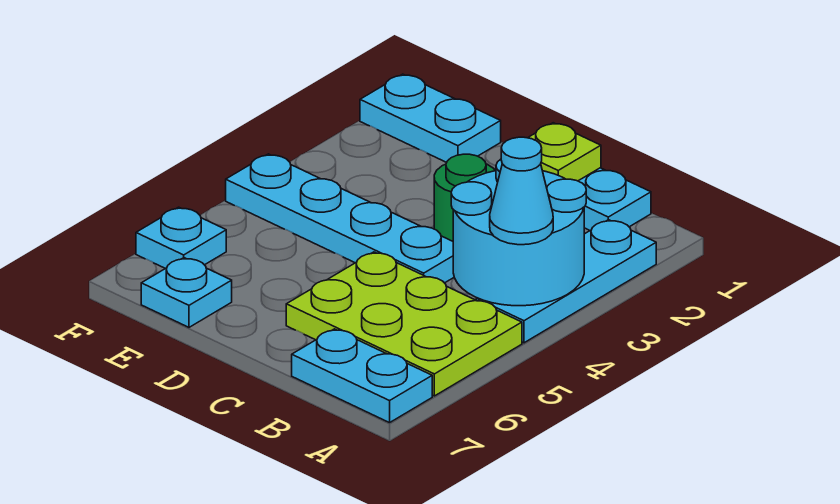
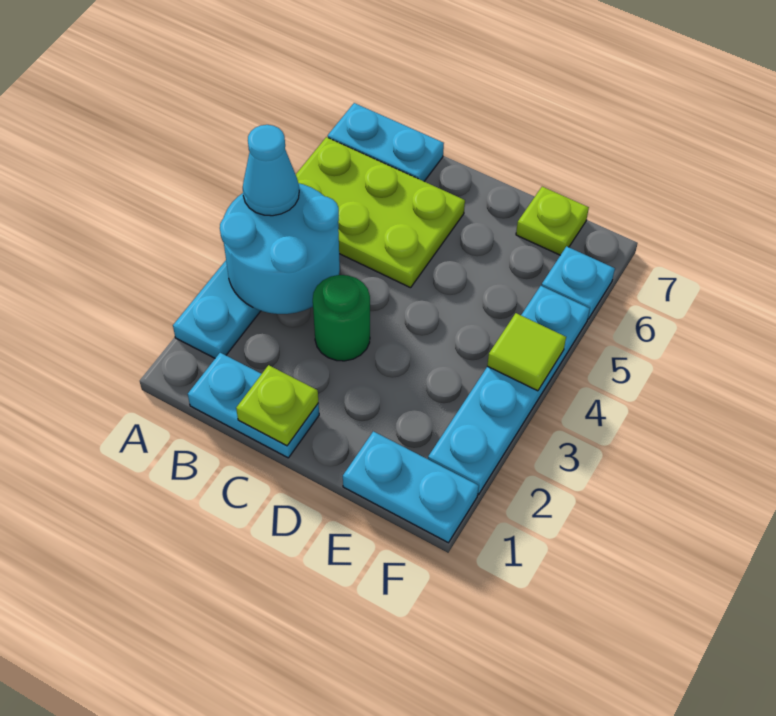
cyan 1x4 plate [226,154,454,283] -> cyan 1x4 plate turned to [428,286,590,494]
cyan 1x1 plate [141,258,232,327] -> lime 1x1 plate [516,187,589,255]
none -> lime 1x1 tile [487,313,566,391]

